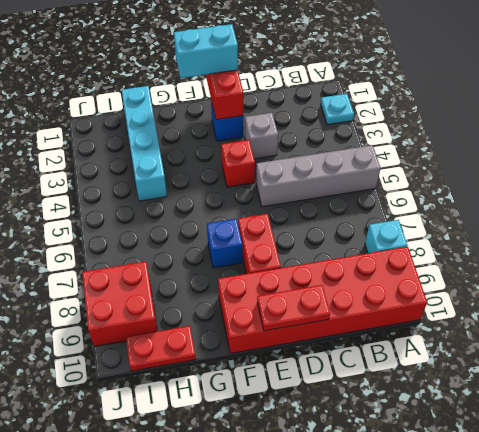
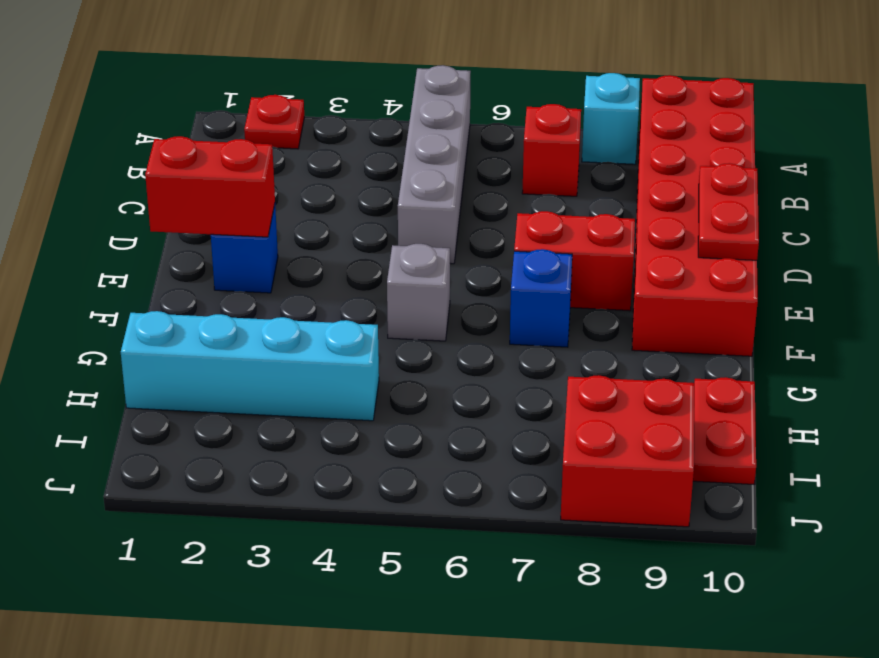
cyan 1x1 plate [321,94,354,125] -> red 1x1 plate [244,95,304,149]
grey 1x1 brick [245,113,278,159] -> grey 1x1 brick moved to [387,244,450,341]
cyan 1x2 brick [174,24,238,78] -> none
red 1x1 brick [221,140,255,187] -> red 1x1 brick moved to [522,104,581,196]

